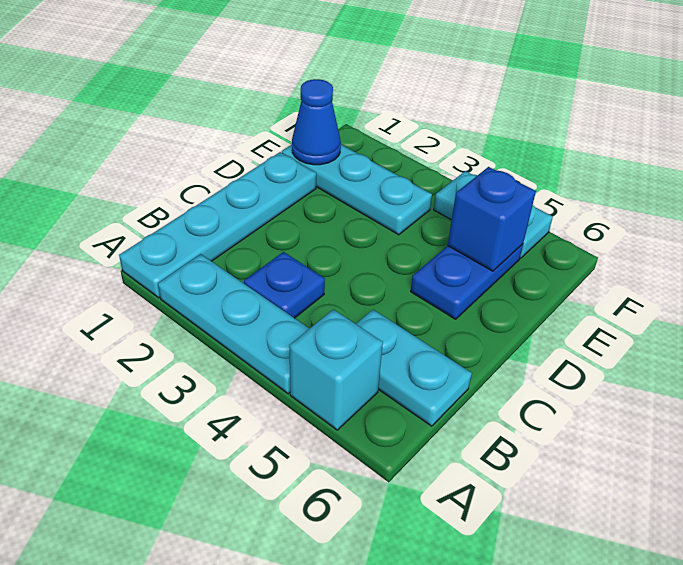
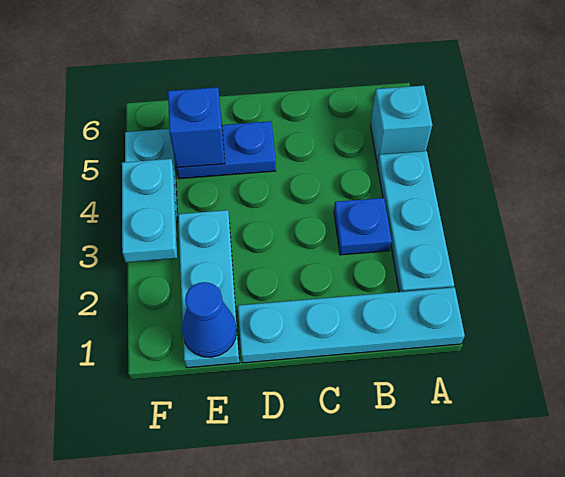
cyan 1x2 plate [356,310,472,426] -> cyan 1x2 plate moved to [122,159,177,262]

